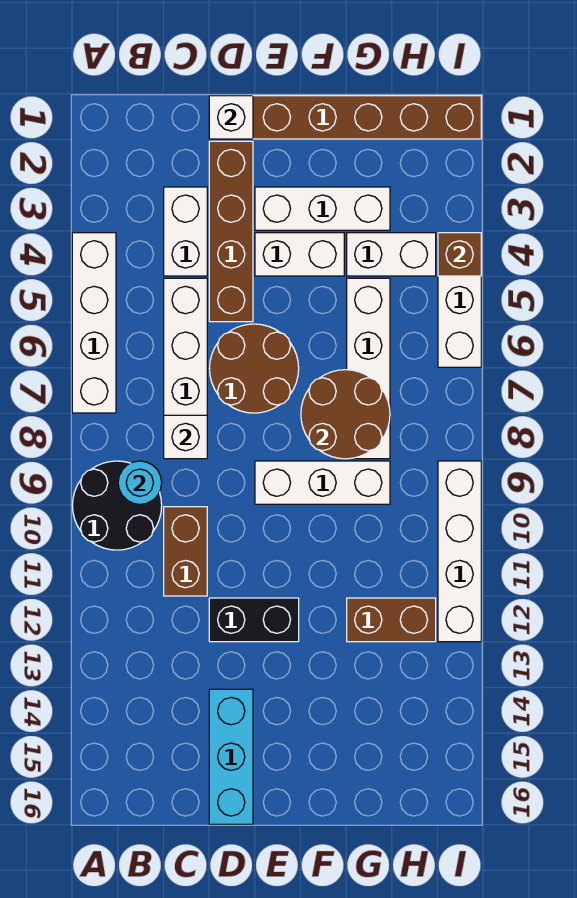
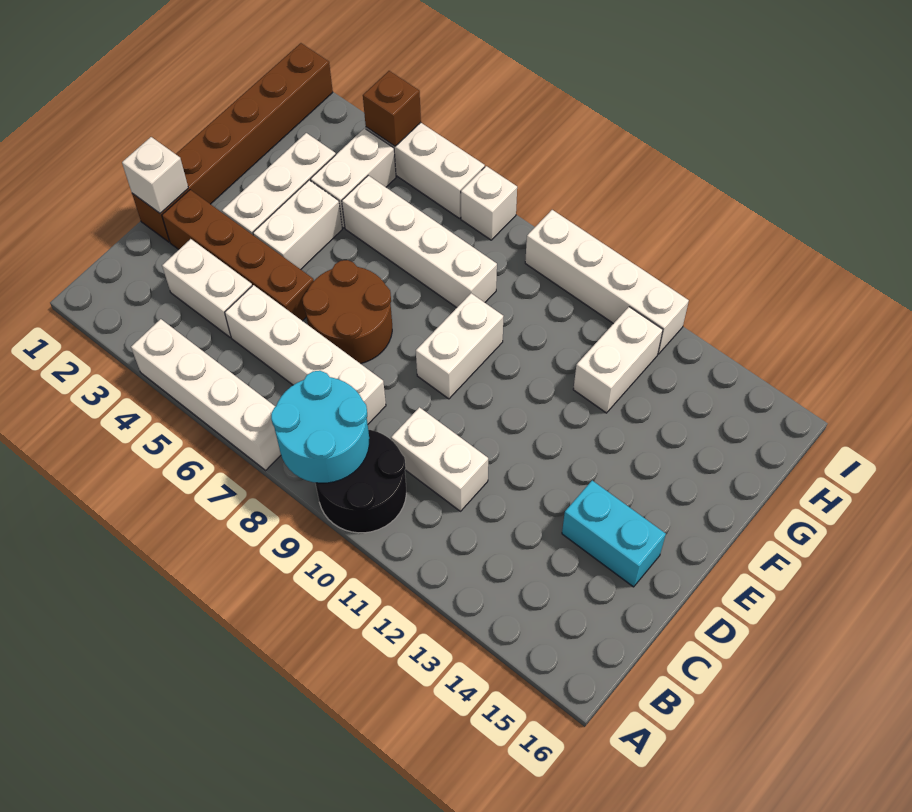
cyan 1x1 round brick [118,461,162,504] -> cyan 2x2 round brick [271,371,369,483]
white 1x1 brick [164,415,207,459] -> white 1x1 brick moved to [461,166,517,240]
brown 1x2 brick [164,507,207,596] -> white 1x2 brick [391,407,488,511]
black 1x2 brick [209,598,299,642] -> none
cyan 1x3 brick [209,689,253,824] -> cyan 1x2 brick [562,481,666,587]
white 1x3 brick [255,461,390,504] -> white 1x2 brick [416,293,503,399]
brown 2x2 round brick [301,370,390,459] -> none
brown 1x2 brick [347,598,436,642] -> white 1x2 brick [573,307,663,413]

